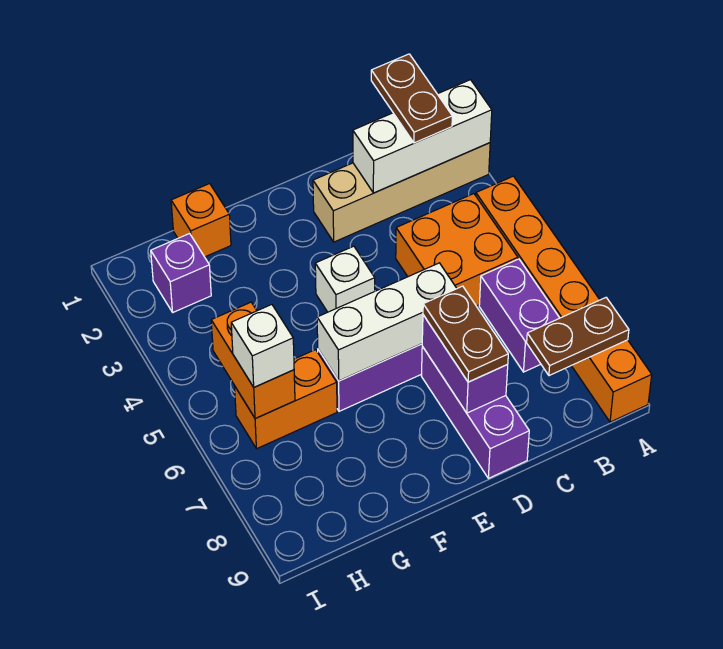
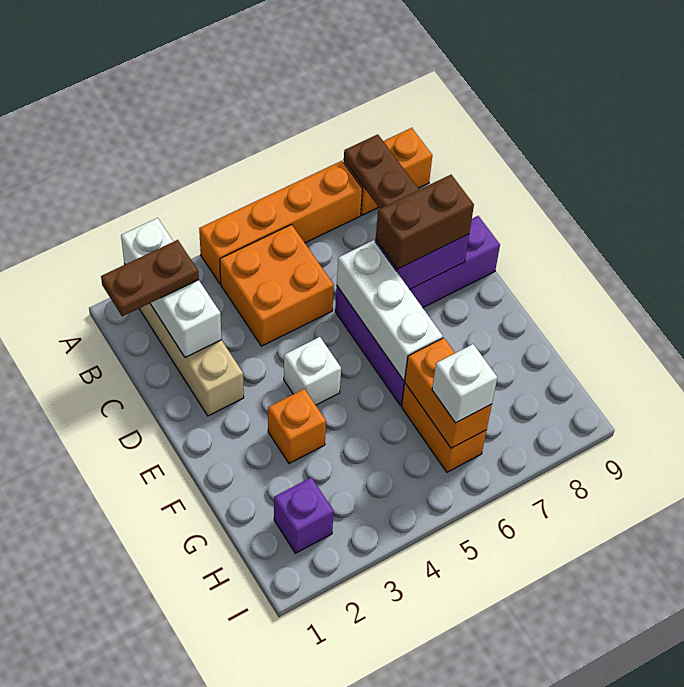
purple 1x2 brick [479,259,559,372] -> none
brown 1x2 plate [423,286,508,382] -> brown 1x2 brick [376,175,474,269]
orange 1x1 brick [171,184,231,257] -> orange 1x1 brick moved to [268,389,326,464]
orange 1x2 brick [211,302,295,419] -> orange 1x2 brick turned to [405,338,492,448]

